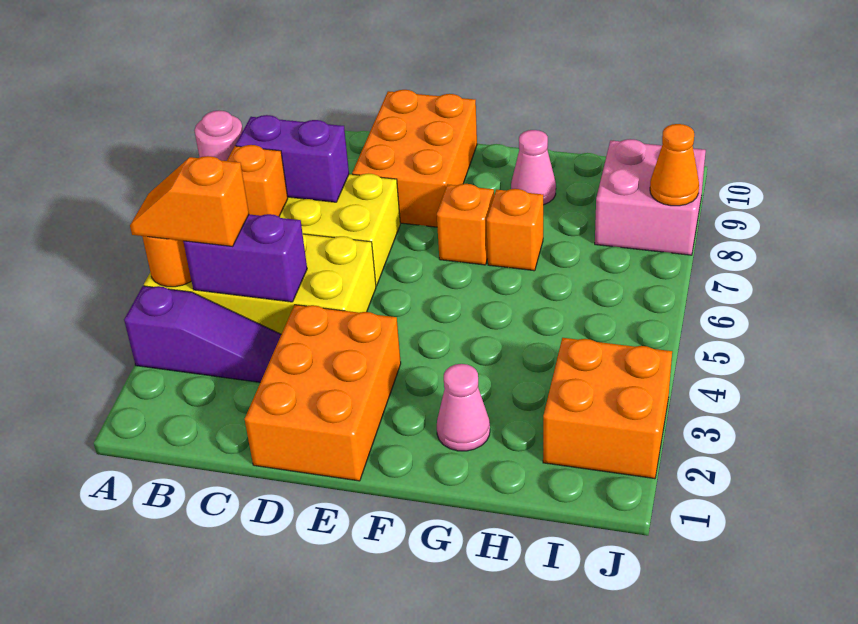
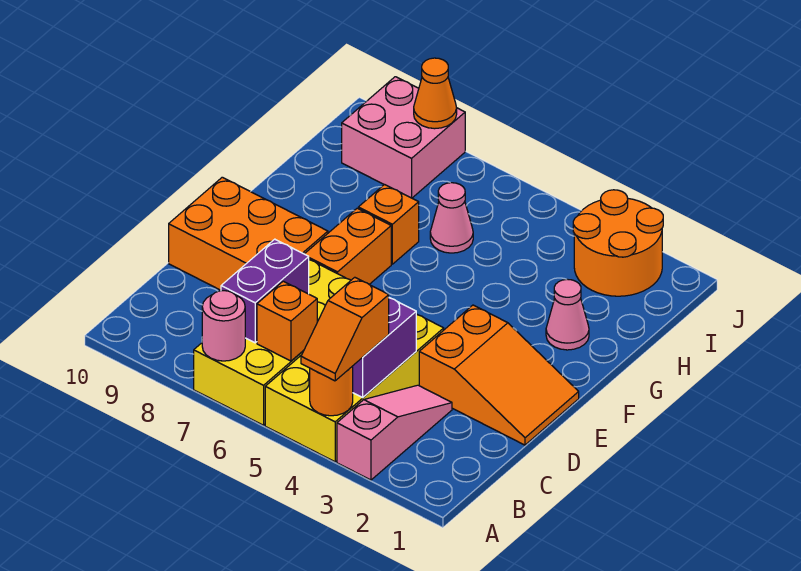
purple 1x3 slope [124,286,281,382] -> pink 1x3 slope [337,385,452,480]
orange 2x3 brick [245,305,401,481] -> orange 2x3 slope [419,305,579,445]
orange 1x1 brick [437,184,494,265] -> orange 1x2 brick [305,208,391,284]
pink 1x1 cone [511,130,556,205] -> pink 1x1 cone moved to [430,183,473,253]
orange 2x2 brick [543,338,672,479] -> orange 2x2 round brick [573,190,663,296]

